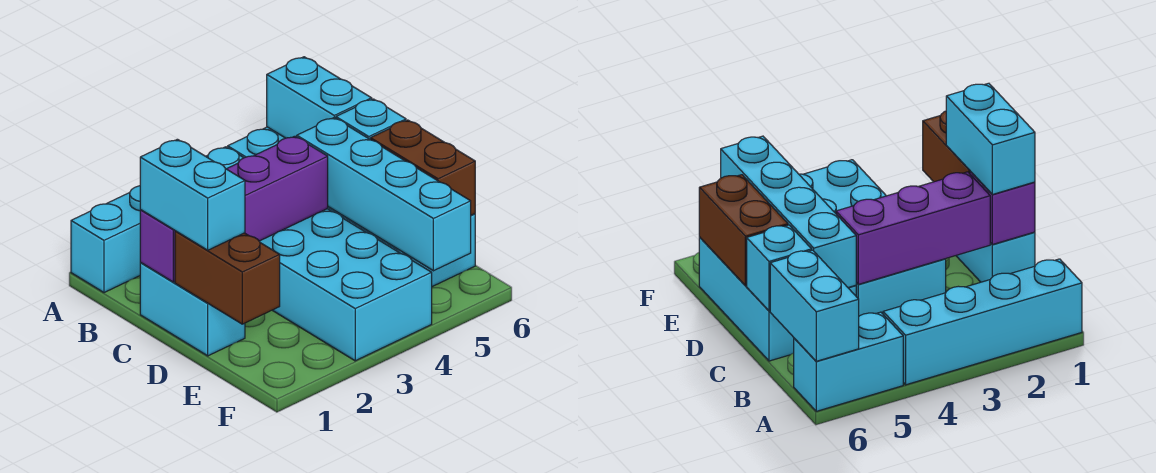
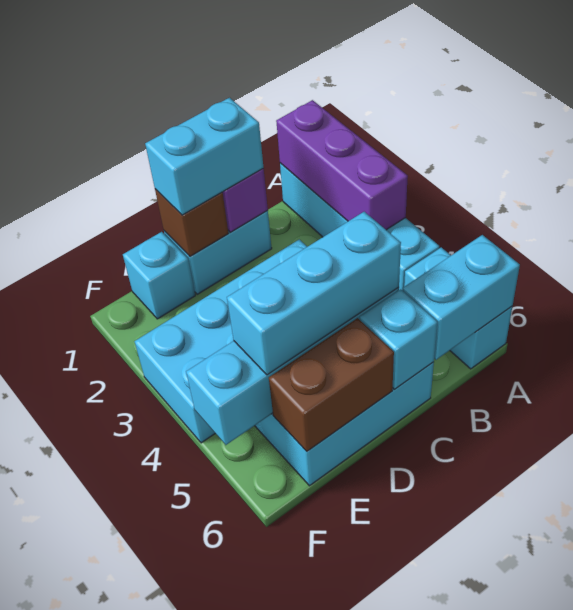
purple 1x3 brick [227,136,328,241] -> purple 1x3 brick moved to [276,100,408,230]
none -> cyan 1x3 brick [227,212,401,375]
brown 1x2 brick [175,231,280,324] -> brown 1x1 brick [155,189,228,256]
none -> cyan 1x1 brick [123,232,195,319]

